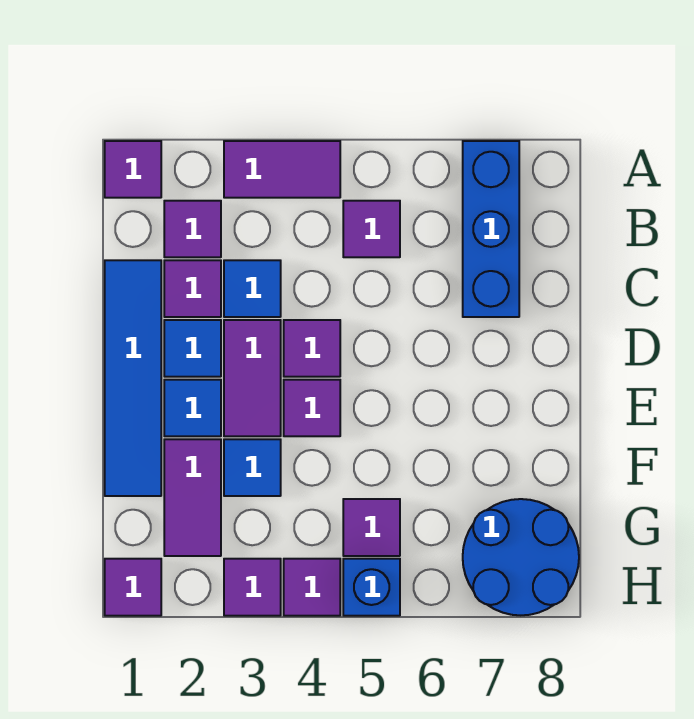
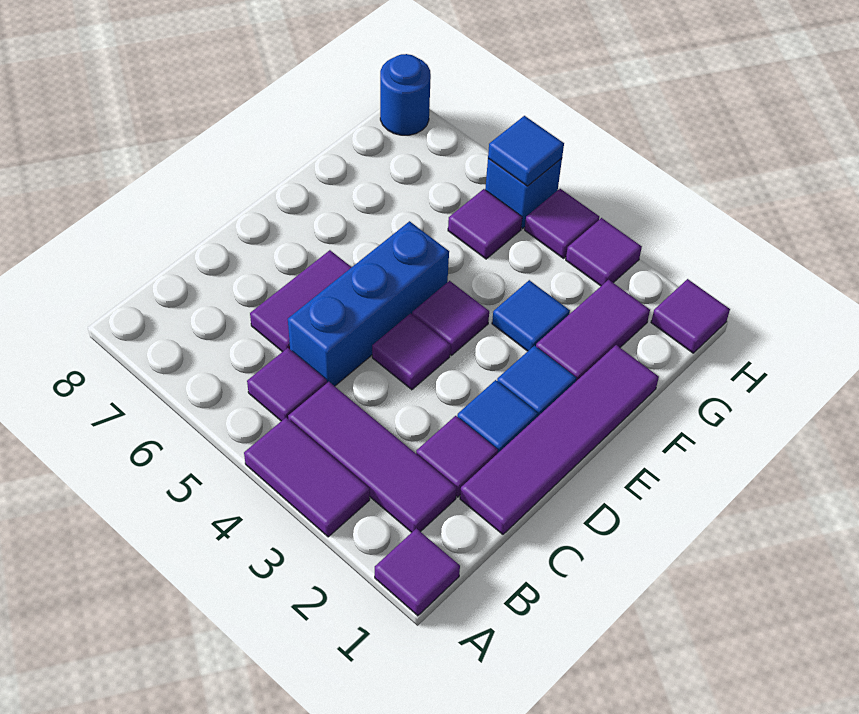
blue 1x3 brick [463,141,519,317] -> blue 1x3 brick moved to [288,221,449,386]
purple 1x1 tile [164,201,221,257] -> purple 1x3 tile [288,382,457,532]
blue 1x4 tile [105,260,161,496] -> purple 1x4 tile [460,345,659,534]
blue 1x1 tile [224,260,281,317] -> blue 1x1 tile moved to [488,116,564,186]
purple 1x2 tile [224,320,281,436] -> purple 1x2 tile moved to [250,250,352,352]
blue 2x2 round brick [463,499,579,615] -> blue 1x1 round brick [380,54,431,135]

